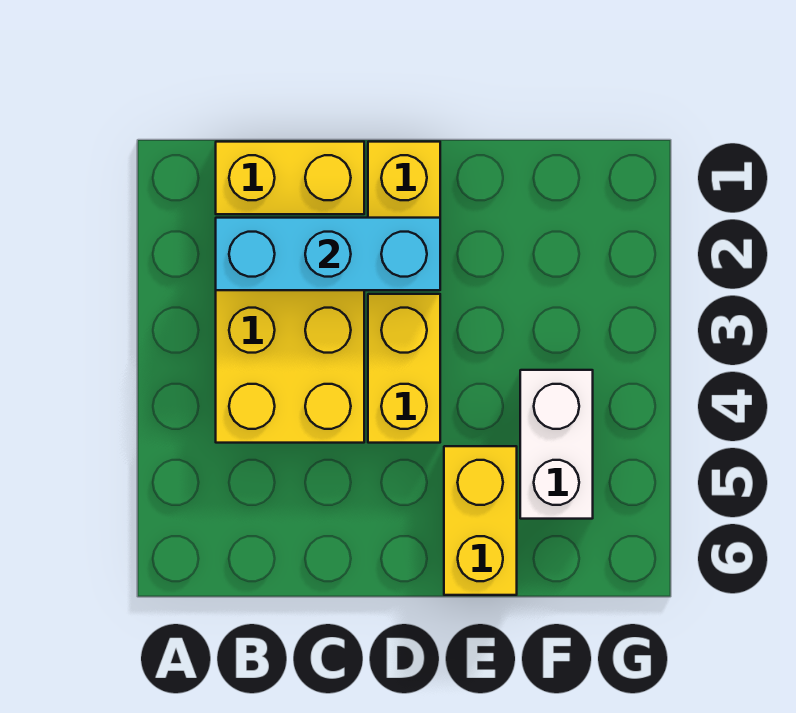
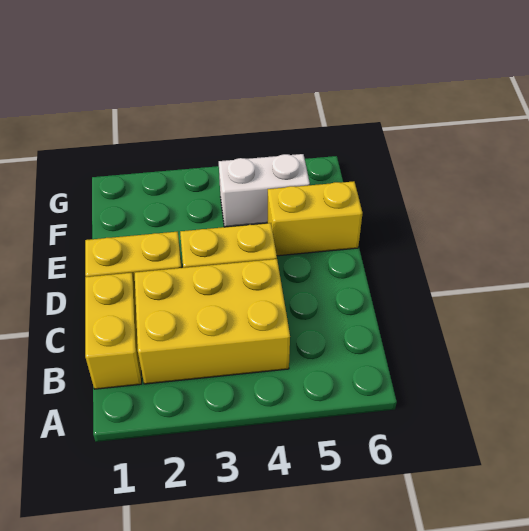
cyan 1x3 brick [216,218,440,290] -> none

